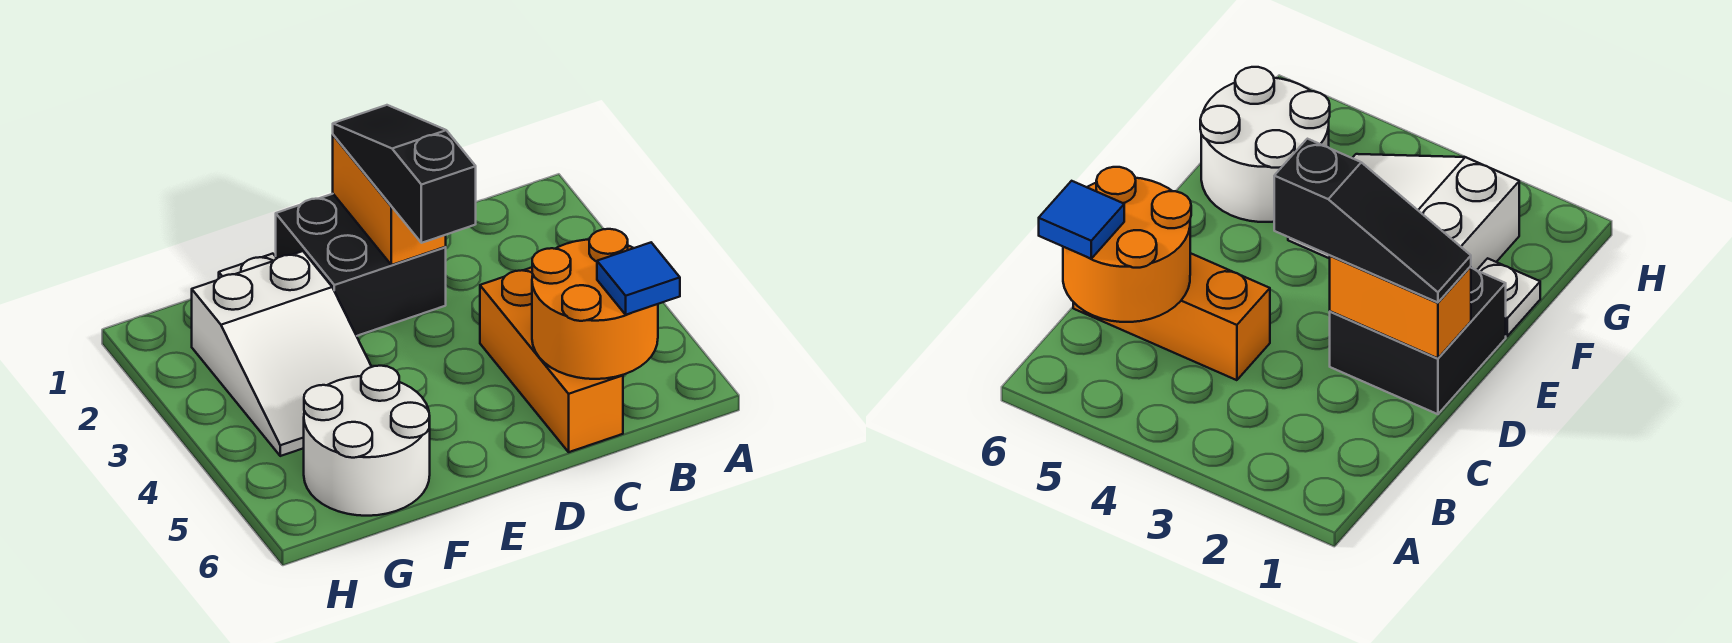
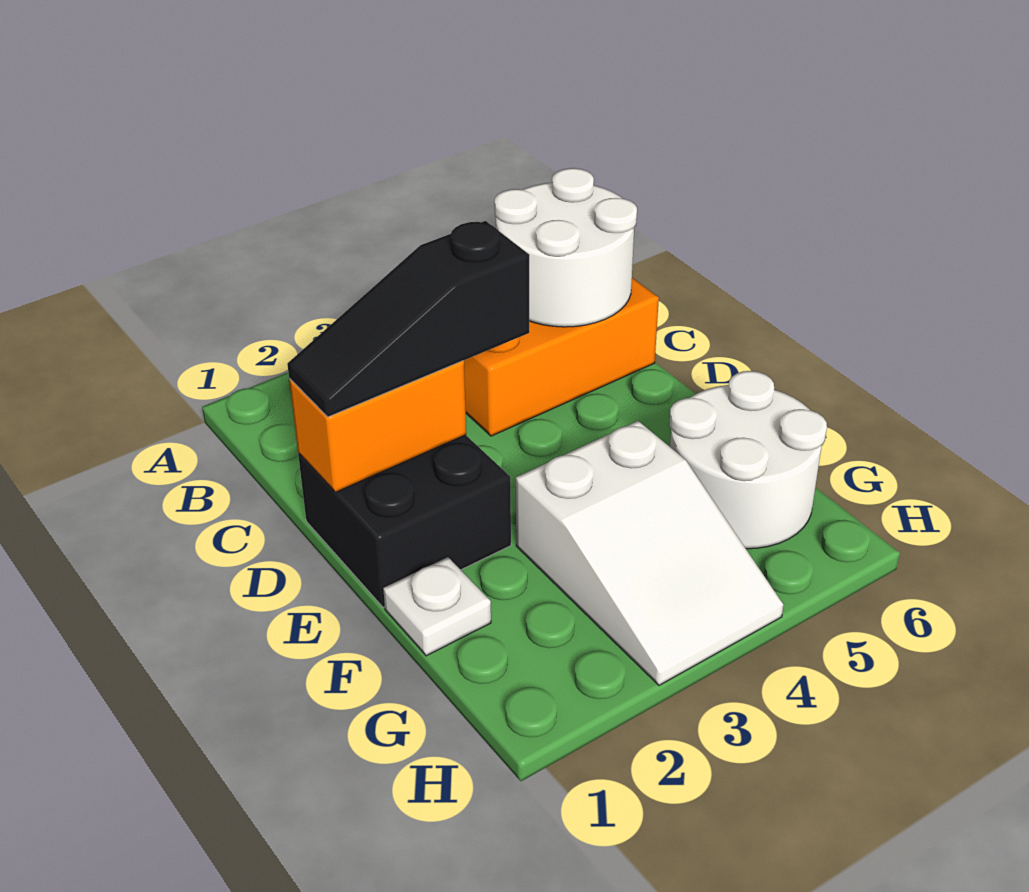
orange 2x2 round brick [532,229,658,379] -> white 2x2 round brick [494,168,637,327]
blue 1x1 tile [597,243,680,315] -> none
white 2x3 slope [192,251,371,456] -> white 2x3 slope turned to [516,421,783,685]

